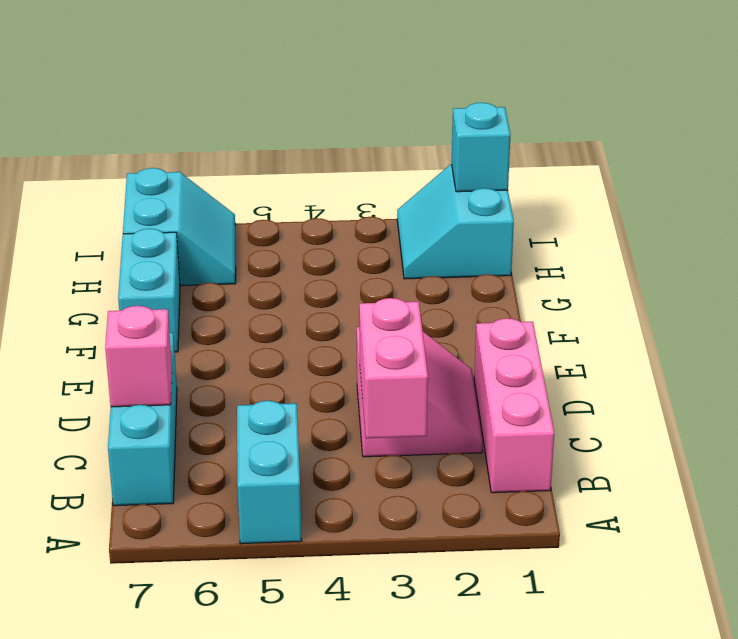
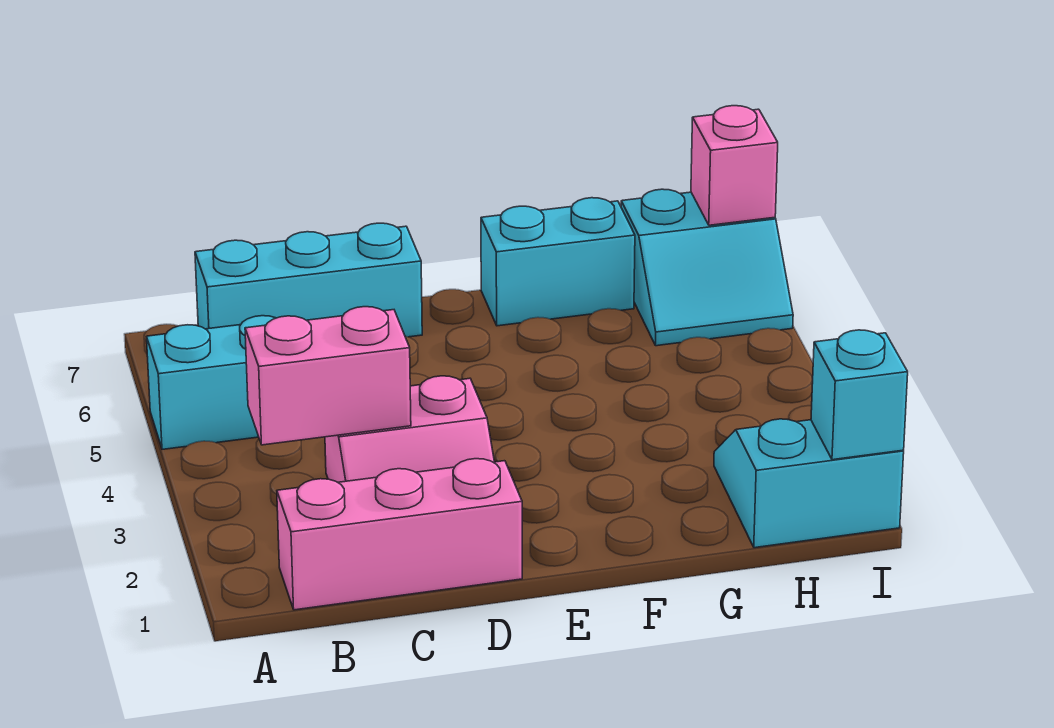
pink 1x1 brick [105,306,172,407] -> pink 1x1 brick moved to [691,106,778,225]

